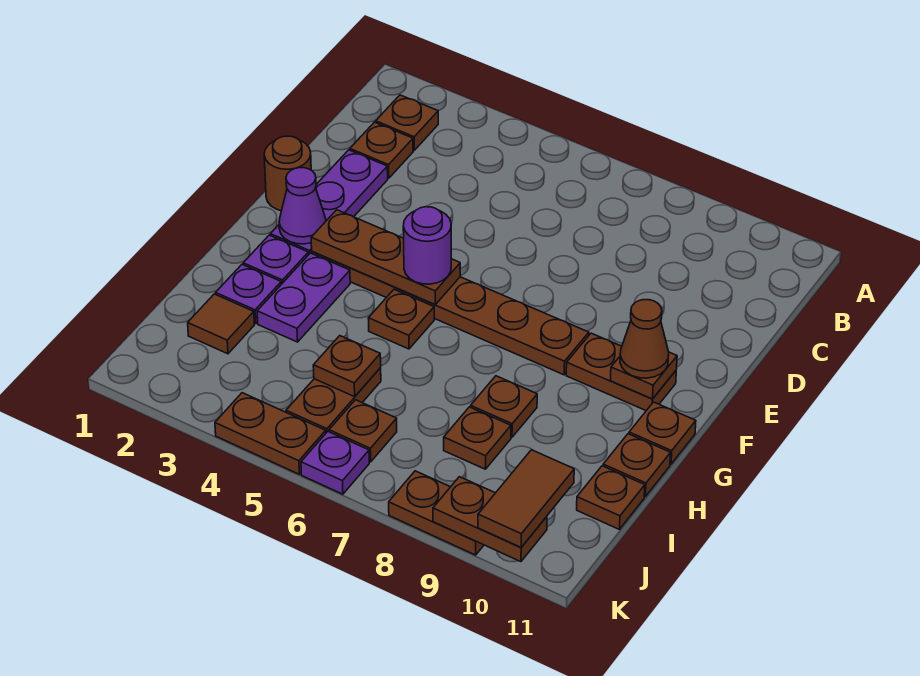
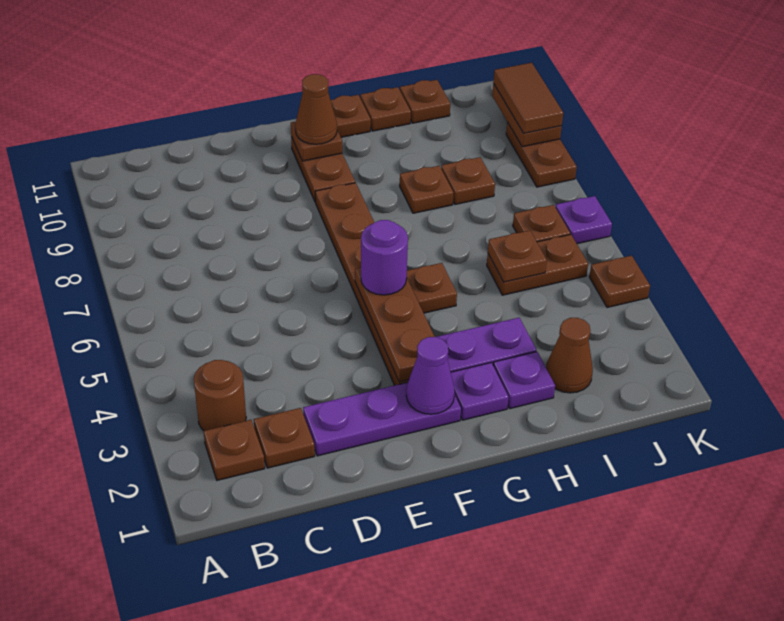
brown 1x1 round brick [264,136,311,211] -> brown 1x1 round brick moved to [194,360,246,431]
brown 1x1 tile [188,294,254,354] -> brown 1x1 cone [546,318,593,393]
brown 1x2 tile [478,450,574,547] -> brown 1x2 tile turned to [493,63,563,133]
brown 1x2 plate [215,393,326,474] -> brown 1x1 plate [589,255,650,308]

